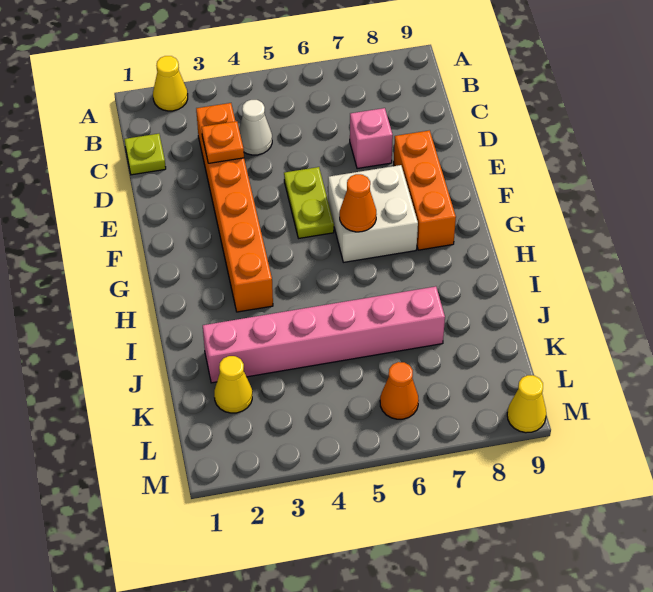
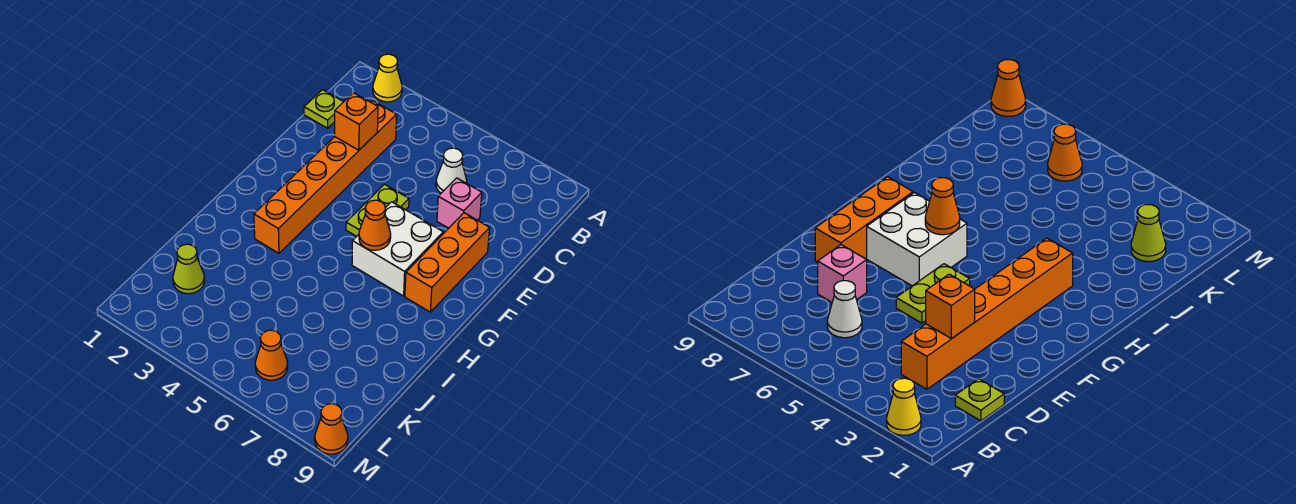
white 1x1 cone [239,100,272,155] -> white 1x1 cone moved to [436,148,467,193]
orange 1x1 plate [202,121,244,163] -> orange 1x1 brick [335,93,378,150]
pink 1x6 brick [203,286,445,383] -> none
yellow 1x1 cone [214,356,252,413] -> lime 1x1 cone [173,244,205,294]
yellow 1x1 cone [507,375,546,433] -> orange 1x1 cone [315,404,348,454]

